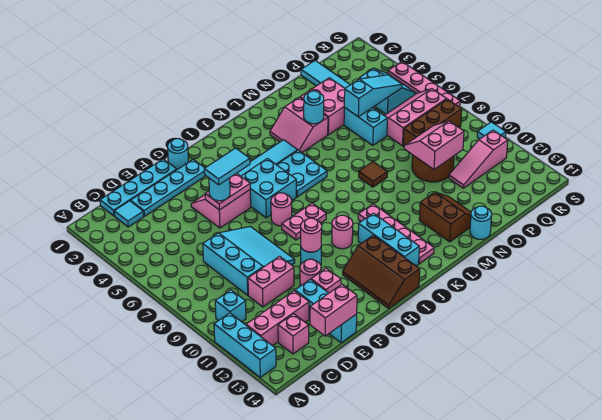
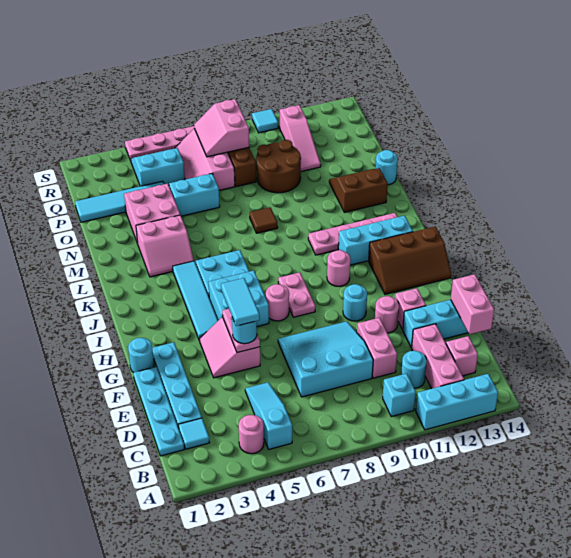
pink 1x1 round brick [301,218,322,252] -> pink 1x1 round brick moved to [239,415,264,454]
cyan 1x1 round brick [304,91,324,124] -> cyan 1x1 round brick moved to [401,351,427,388]
cyan 1x3 slope [344,75,402,117] -> cyan 1x3 slope moved to [245,382,292,449]
pink 2x2 slope [404,121,464,169] -> pink 2x2 slope moved to [194,99,249,157]

